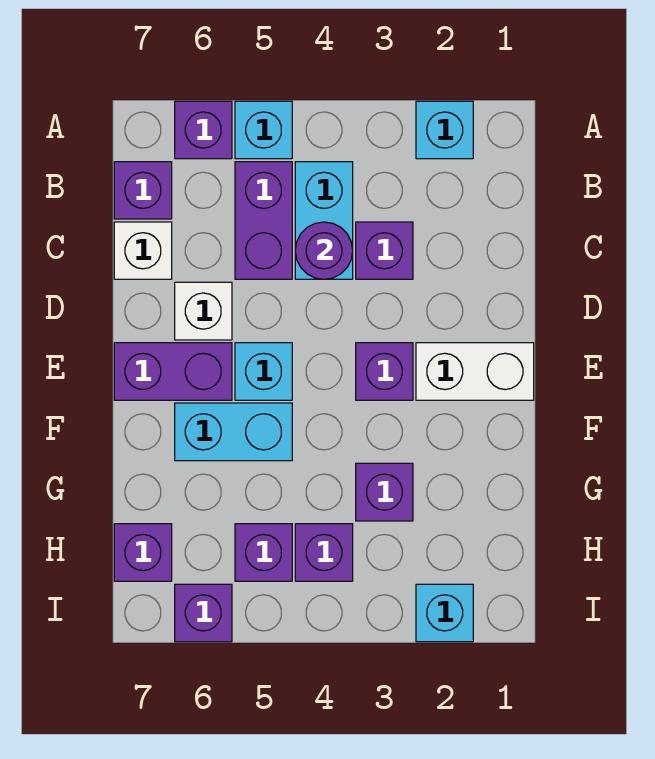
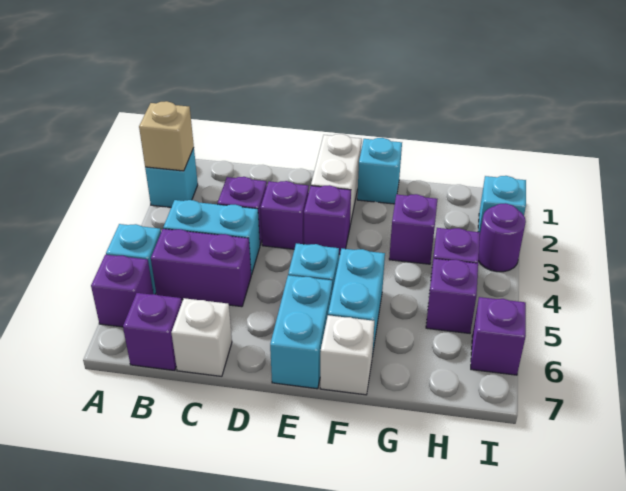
none -> tan 1x1 brick [139,101,194,171]
purple 1x1 round brick [295,222,353,279] -> purple 1x1 round brick moved to [478,203,526,272]
white 1x1 brick [175,282,232,340] -> white 1x1 brick moved to [320,315,374,395]
purple 1x2 brick [114,343,232,400] -> cyan 1x2 brick [270,275,332,389]
none -> cyan 1x1 brick [357,138,402,204]
purple 1x1 brick [114,524,172,581] -> purple 1x1 brick moved to [260,181,309,249]

